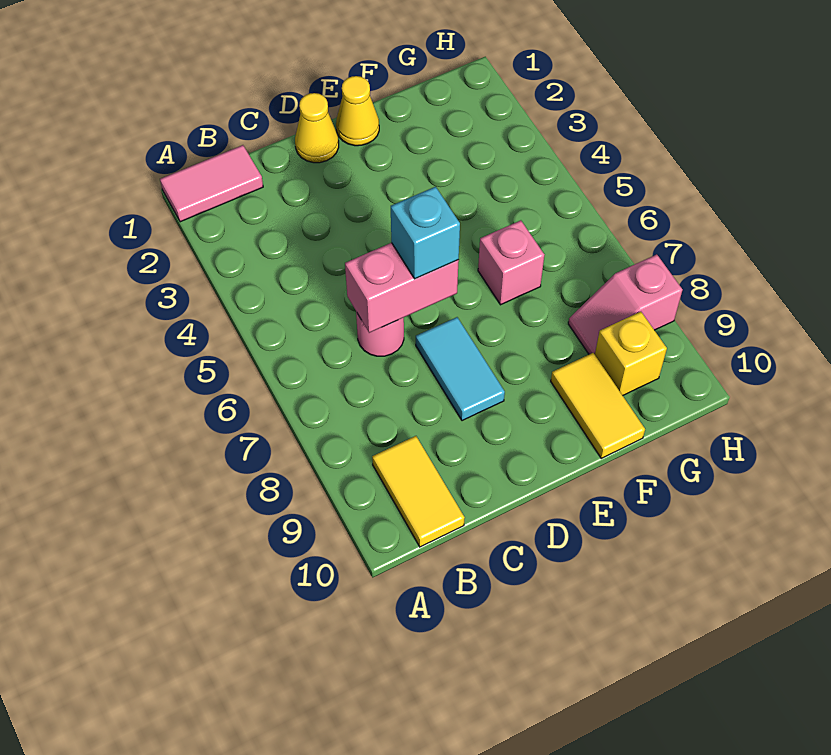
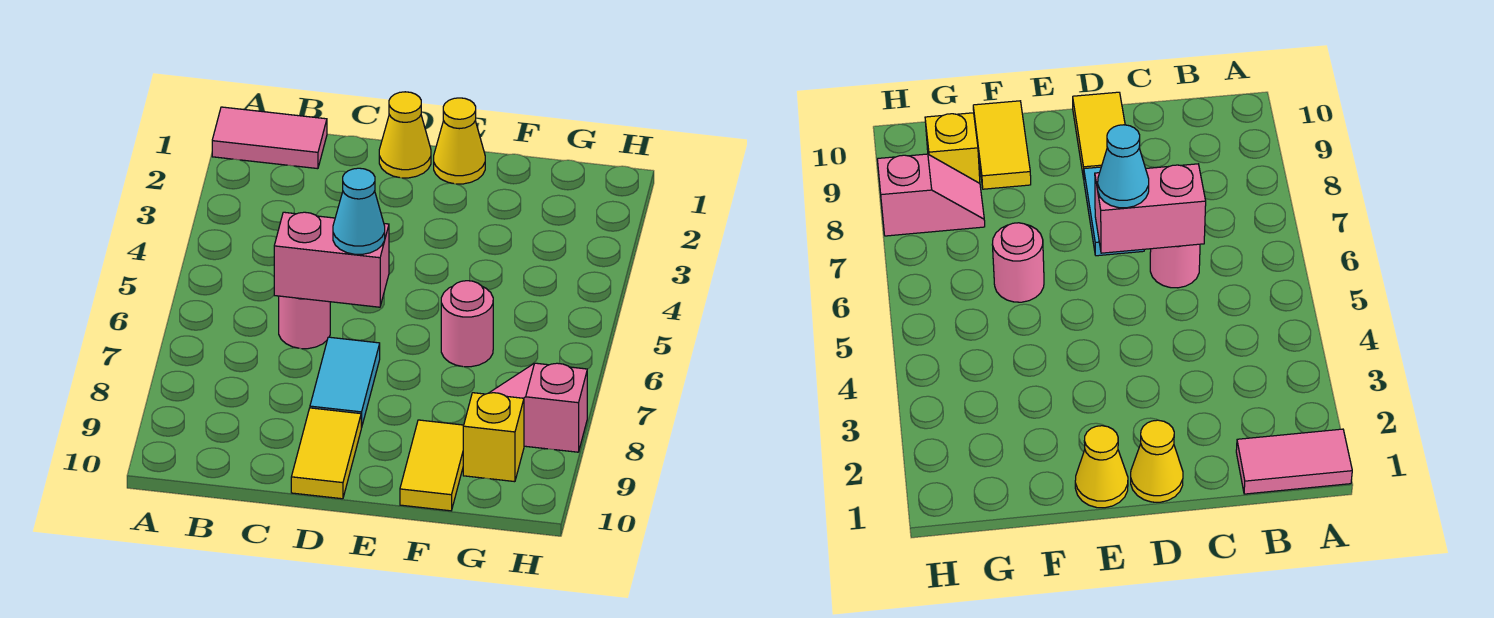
yellow 1x2 tile [372,436,465,547] -> yellow 1x2 tile moved to [291,408,361,499]
cyan 1x1 brick [391,187,460,279] -> cyan 1x1 cone [333,168,385,254]
pink 1x1 brick [478,220,544,305] -> pink 1x1 round brick [441,281,493,367]

